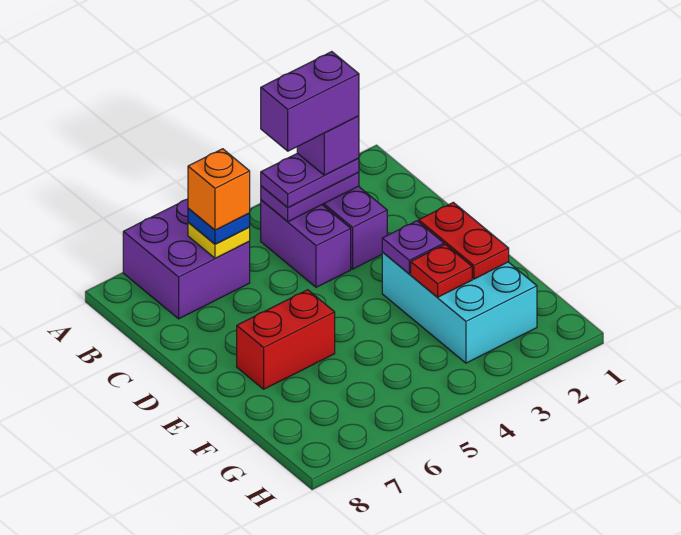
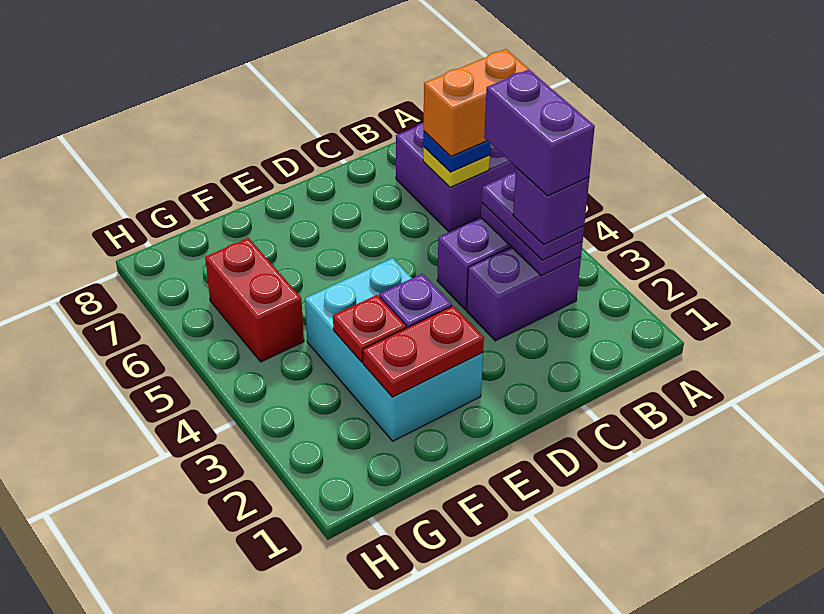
orange 1x1 brick [188,149,250,230] -> orange 1x2 brick [424,49,532,156]
cyan 2x3 brick [382,252,537,363] -> cyan 2x3 brick turned to [305,258,483,441]
red 1x2 brick [237,290,335,389] -> red 1x2 brick moved to [205,238,304,362]

